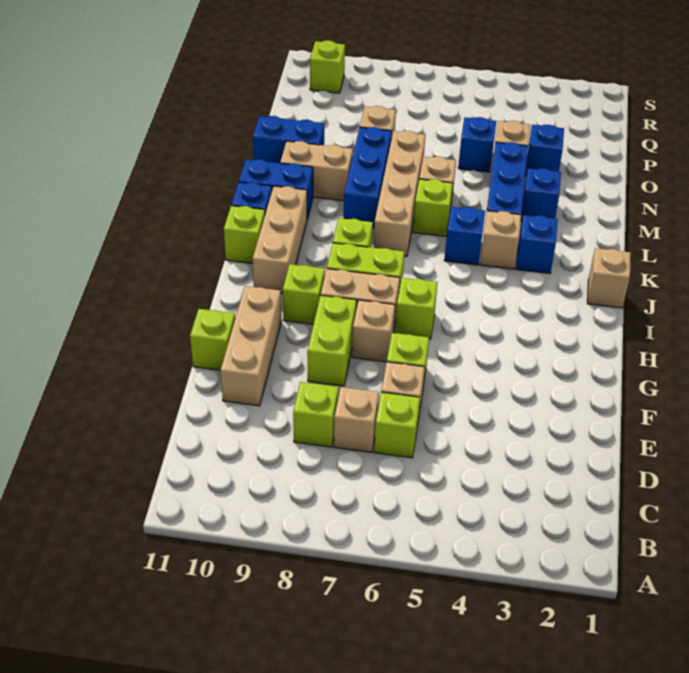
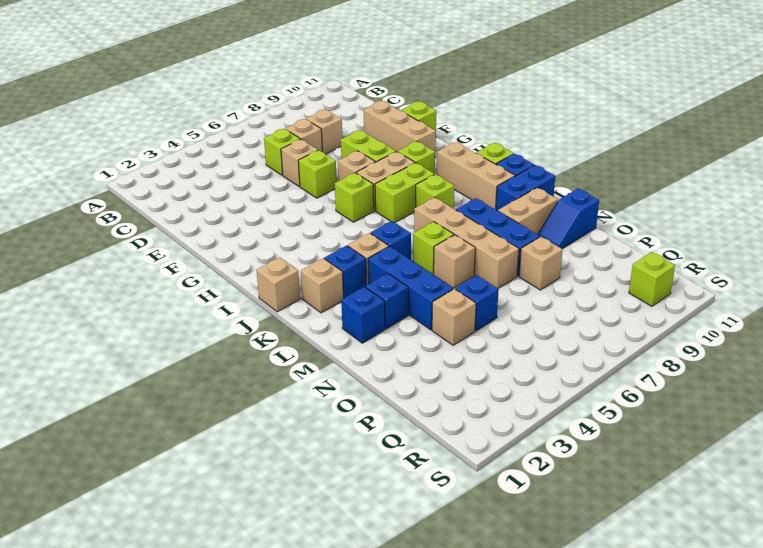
lime 1x1 brick [293,382,339,447] -> tan 1x1 brick [306,110,342,154]
none -> tan 1x1 brick [301,258,344,313]
blue 1x2 brick [253,116,324,163] -> blue 1x2 slope [538,189,599,249]
blue 1x1 brick [525,125,564,176] -> blue 1x1 brick moved to [341,287,385,343]

